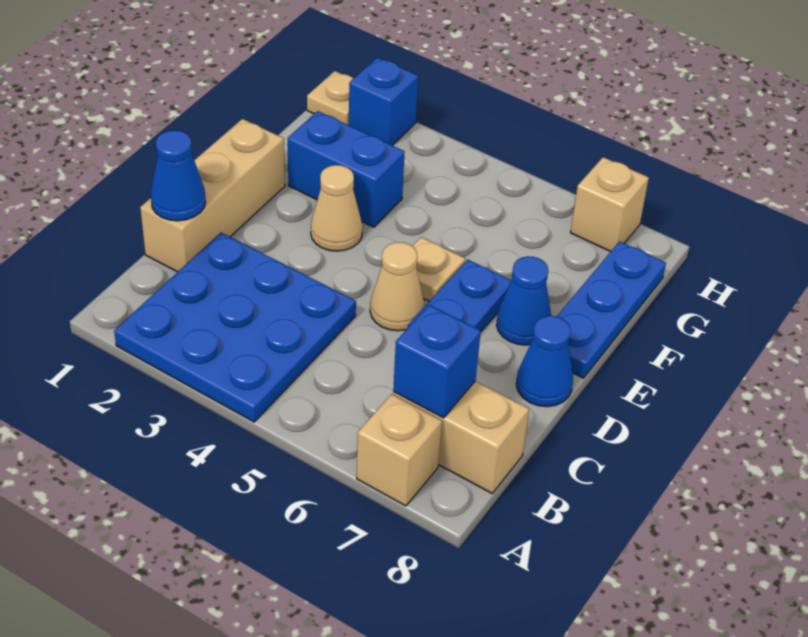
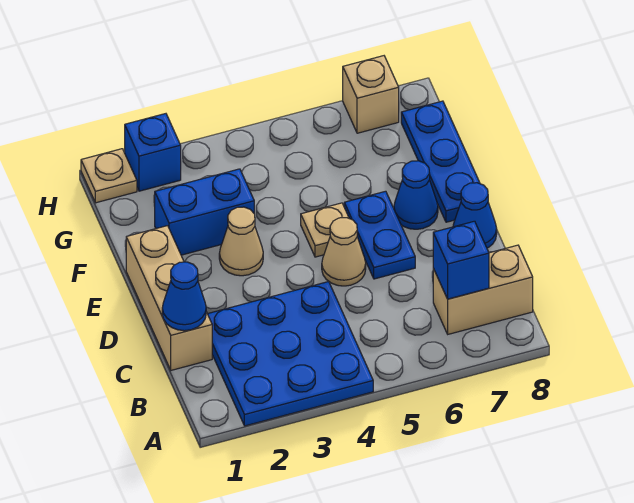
tan 1x1 brick [357,394,442,506] -> none

